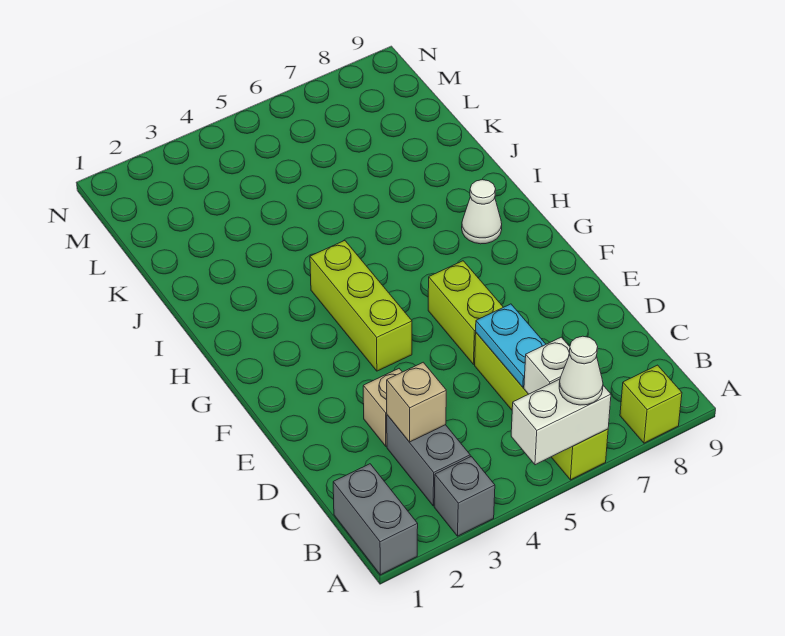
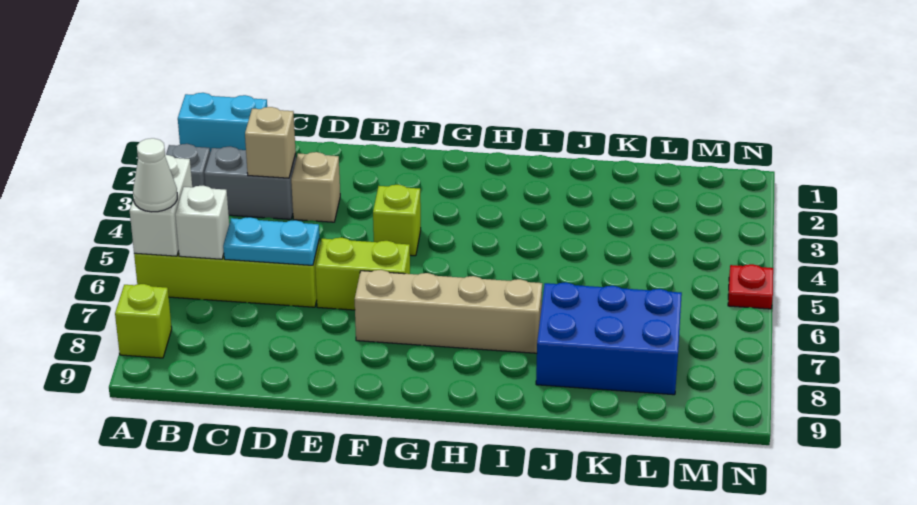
grey 1x2 brick [333,464,418,575] -> cyan 1x2 brick [178,93,267,152]
lime 1x3 brick [310,241,412,371] -> lime 1x1 brick [373,185,421,256]
none -> tan 1x4 brick [355,270,542,353]
white 1x1 cone [462,180,502,244] -> none
none -> blue 2x3 brick [536,282,682,395]
none -> red 1x1 plate [728,264,773,309]

